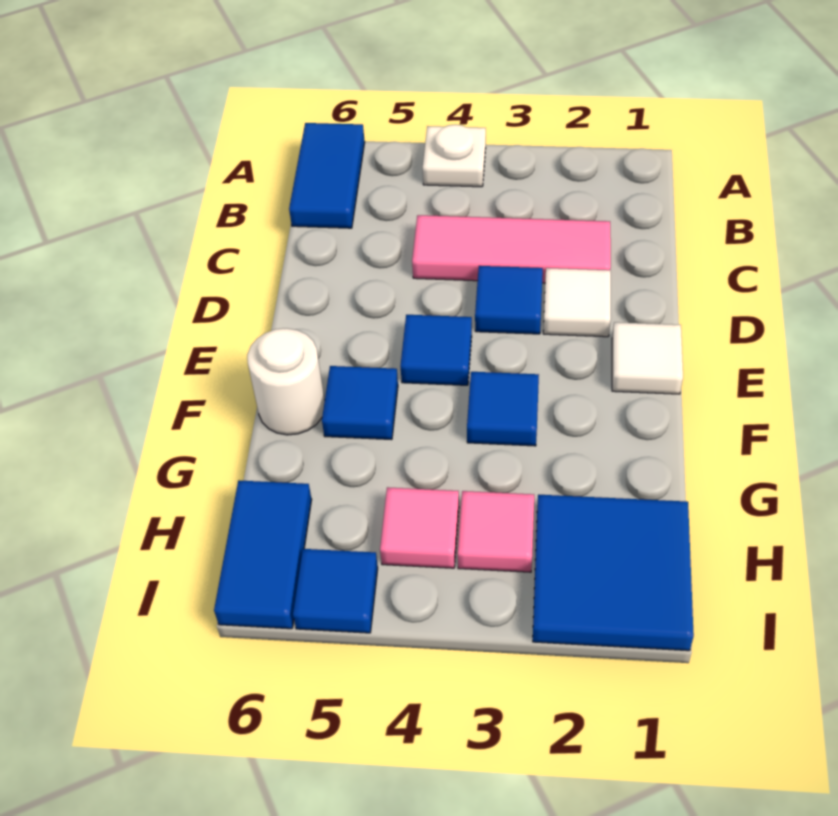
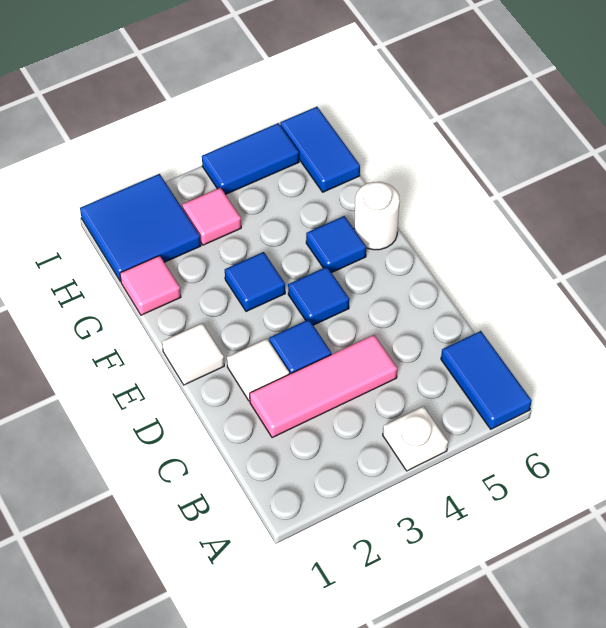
pink 1x1 tile [380,487,459,568] -> pink 1x1 tile moved to [120,256,181,315]
blue 1x1 tile [293,549,378,633] -> blue 1x2 tile [202,123,299,195]

